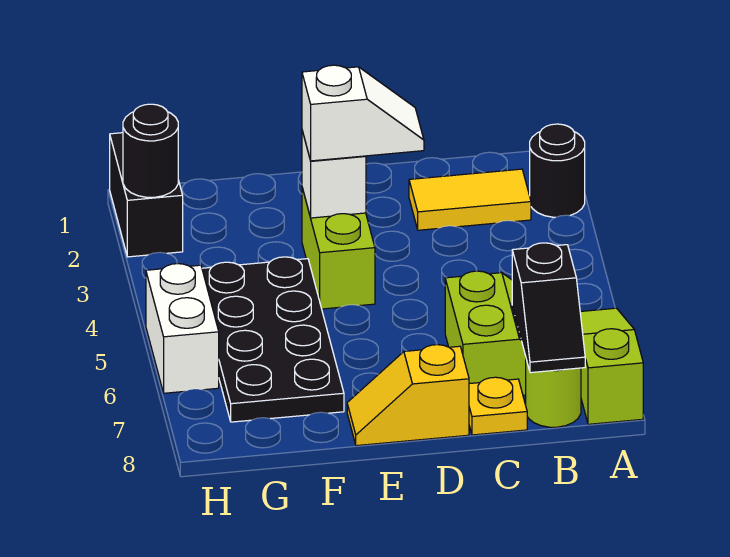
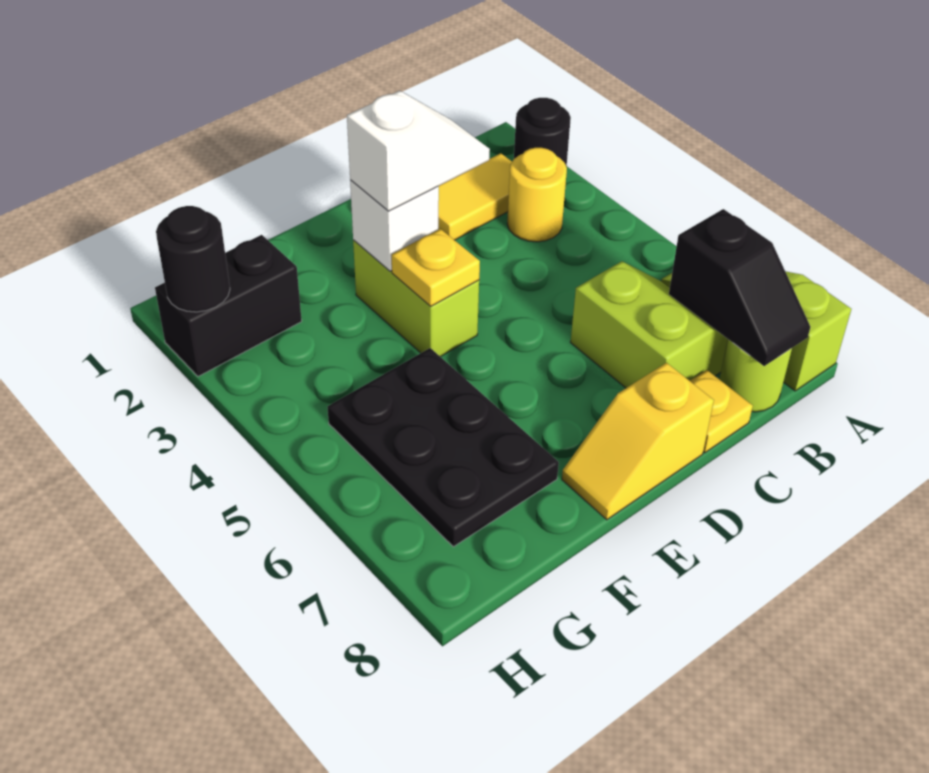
none -> yellow 1x1 round brick [507,148,567,242]
none -> yellow 1x1 plate [392,229,480,306]
black 2x4 plate [202,257,344,422] -> black 2x3 plate [328,348,559,547]
black 1x2 brick [110,133,183,257] -> black 1x2 brick turned to [155,235,302,376]
white 1x2 brick [146,264,219,393] -> none

